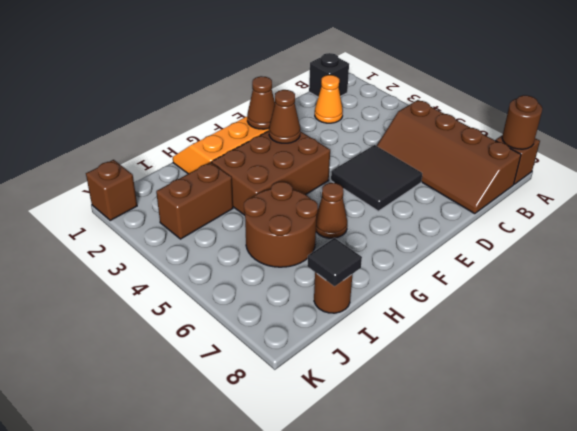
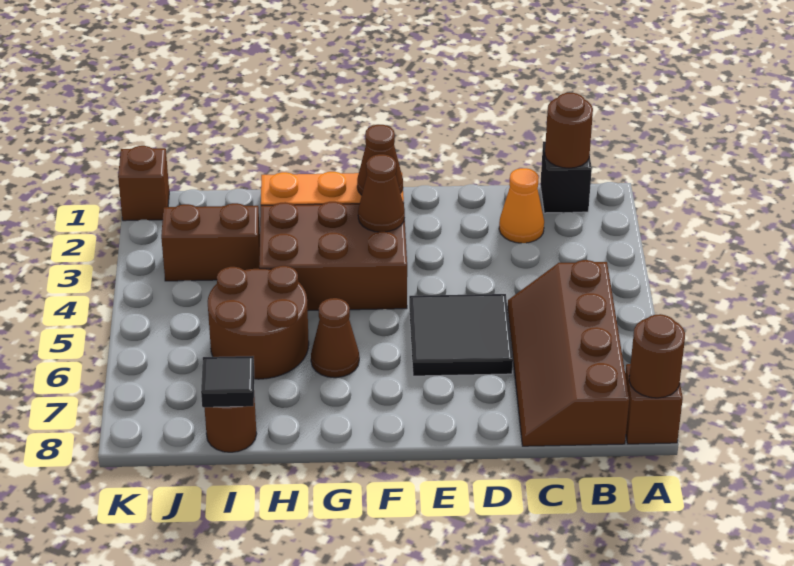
none -> brown 1x1 round brick [545,93,593,168]

